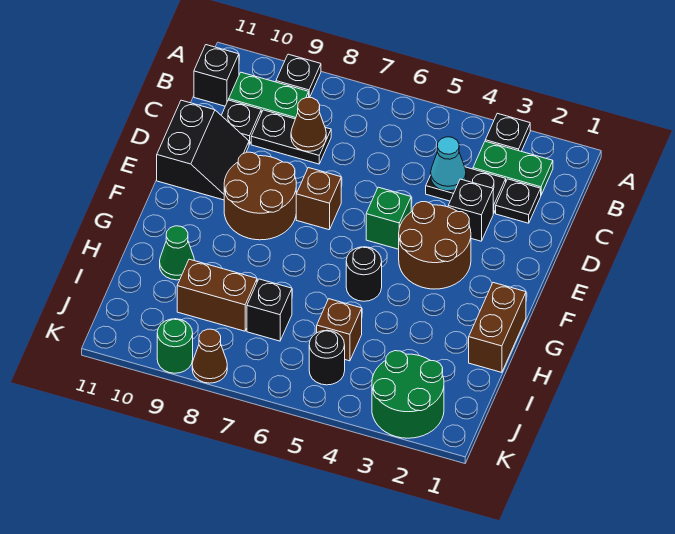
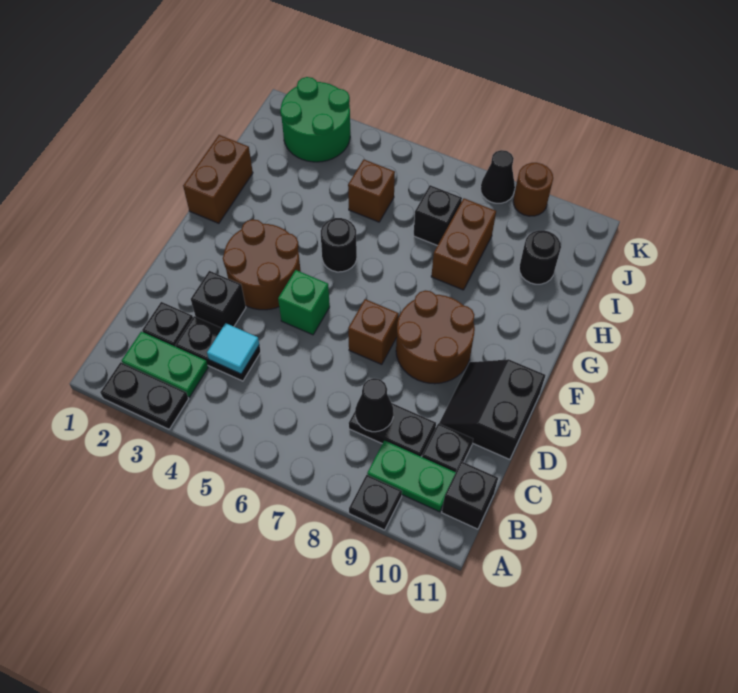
black 1x1 plate [485,113,530,151] -> black 1x2 plate [100,362,188,429]
cyan 1x1 cone [431,137,466,191] -> cyan 1x1 tile [207,323,259,374]
brown 1x1 cone [291,98,326,151] -> black 1x1 cone [355,378,393,432]
green 1x1 cone [160,226,195,280] -> none
brown 1x2 brick [177,259,257,331] -> brown 1x2 brick turned to [431,199,496,290]
black 1x1 round brick [309,330,345,385] -> black 1x1 round brick moved to [519,230,561,284]
brown 1x1 cone [192,329,227,383] -> black 1x1 cone [481,150,515,203]
green 1x1 round brick [157,319,193,373] -> brown 1x1 round brick [513,163,553,216]

